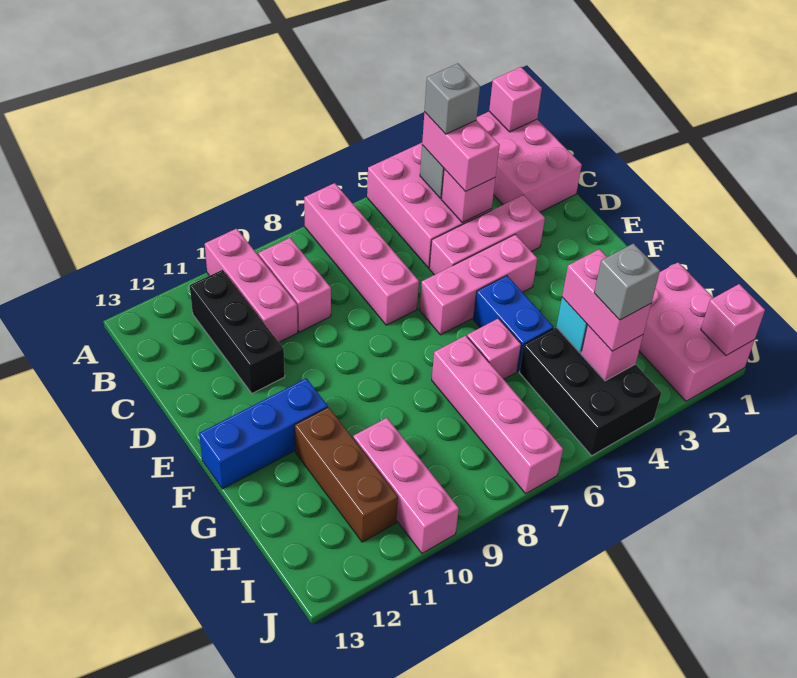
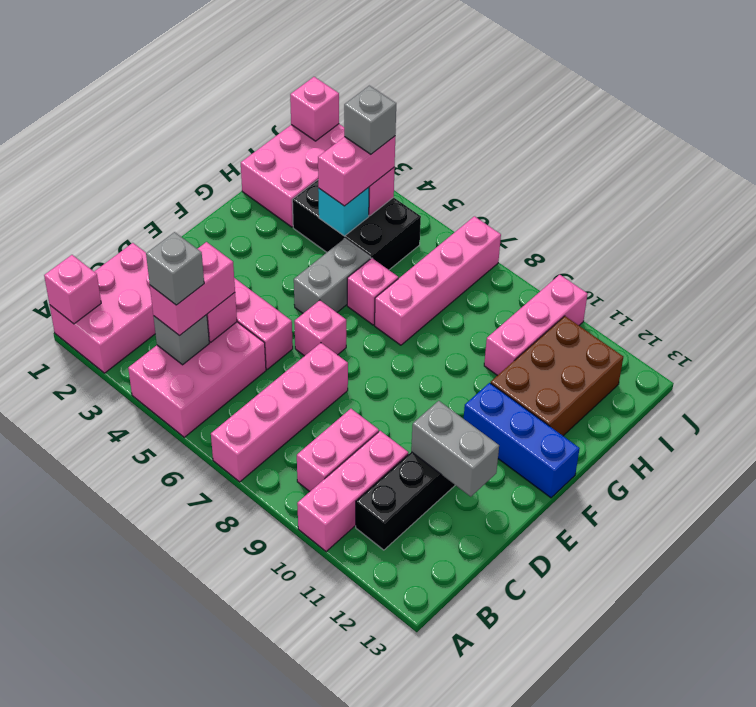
none -> grey 1x2 brick [411,401,499,497]
pink 1x3 brick [420,234,537,335] -> pink 1x1 brick [294,300,346,356]
blue 1x2 brick [473,276,553,371] -> grey 1x2 brick [294,239,371,313]
brown 1x3 brick [295,407,398,542] -> brown 2x3 brick [491,316,623,436]
black 2x3 brick [519,327,661,456] -> black 2x3 brick turned to [292,180,421,270]

